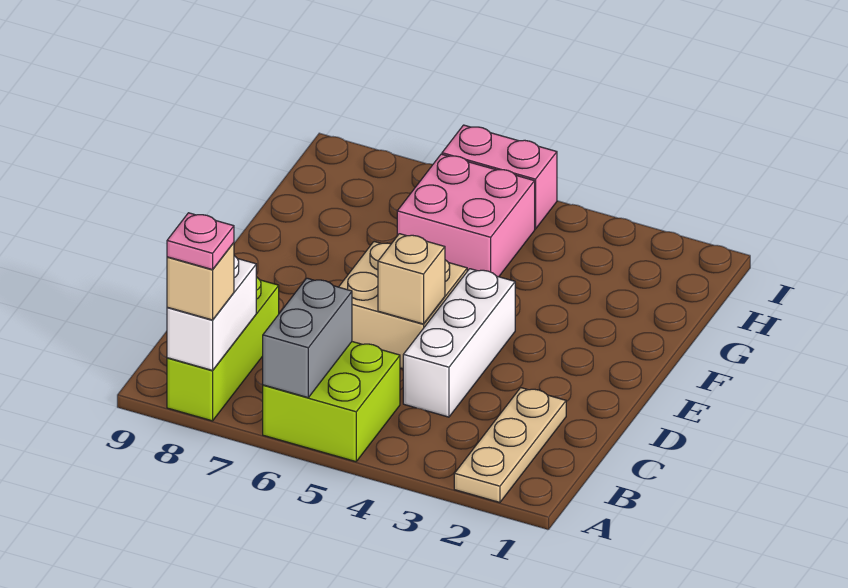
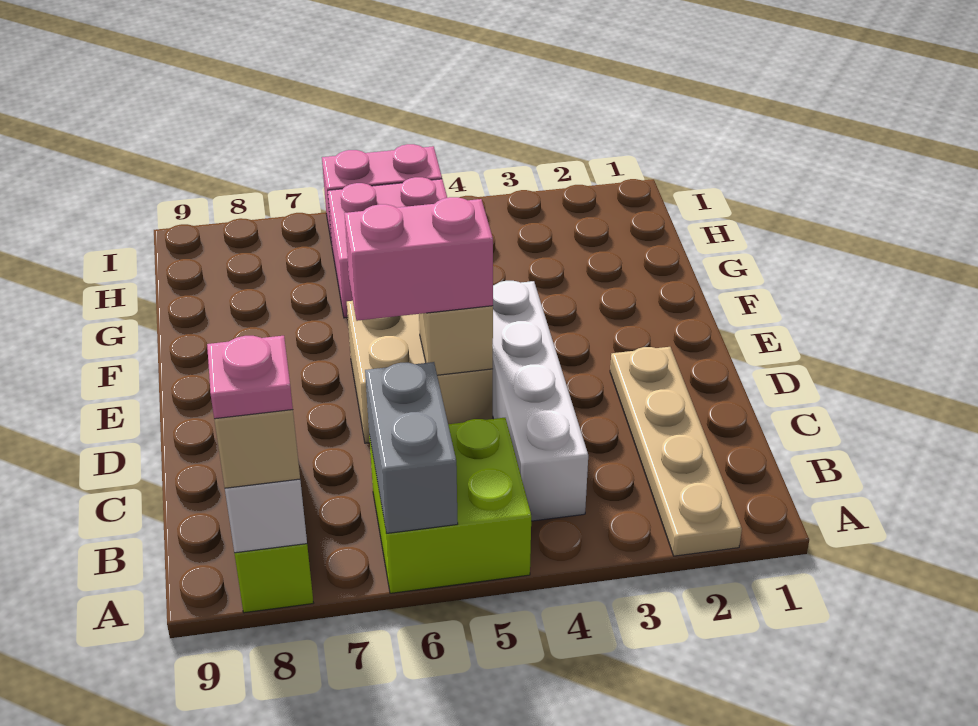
tan 1x3 plate [454,388,566,502] -> tan 1x4 plate [610,347,742,556]
white 1x3 brick [403,269,515,417] -> white 1x4 brick [493,281,588,521]
none -> pink 1x2 brick [344,197,493,321]

